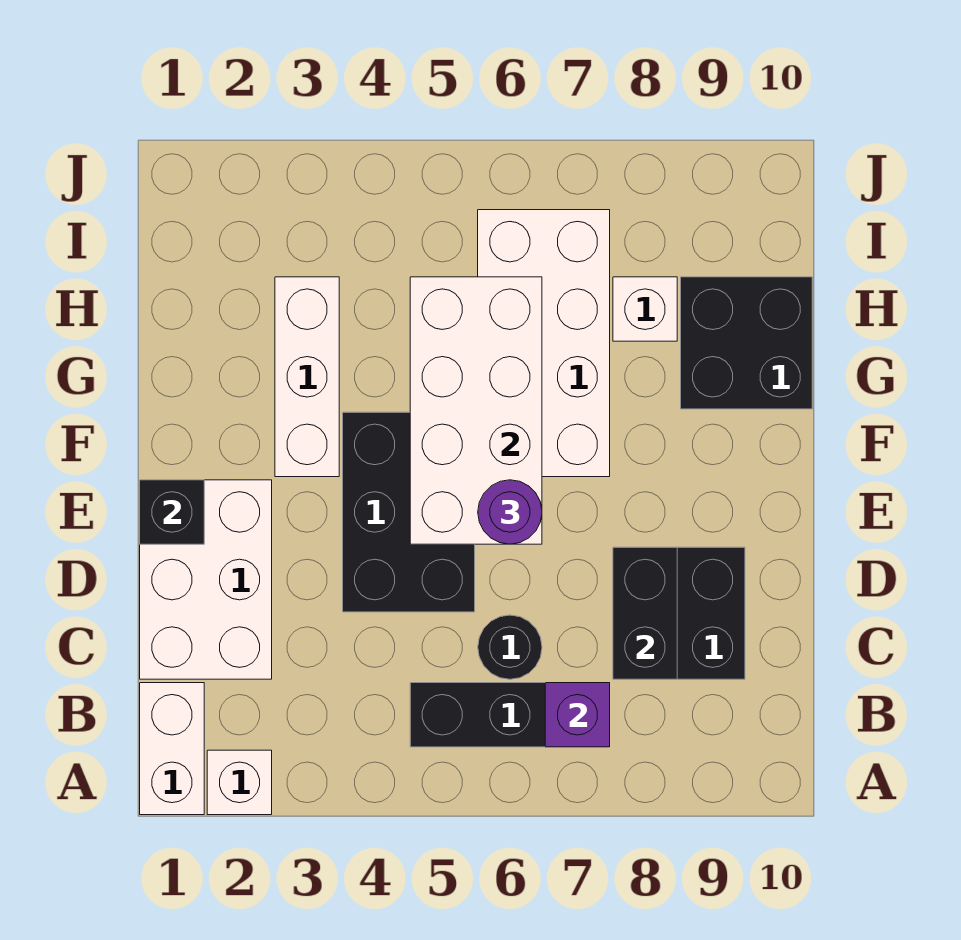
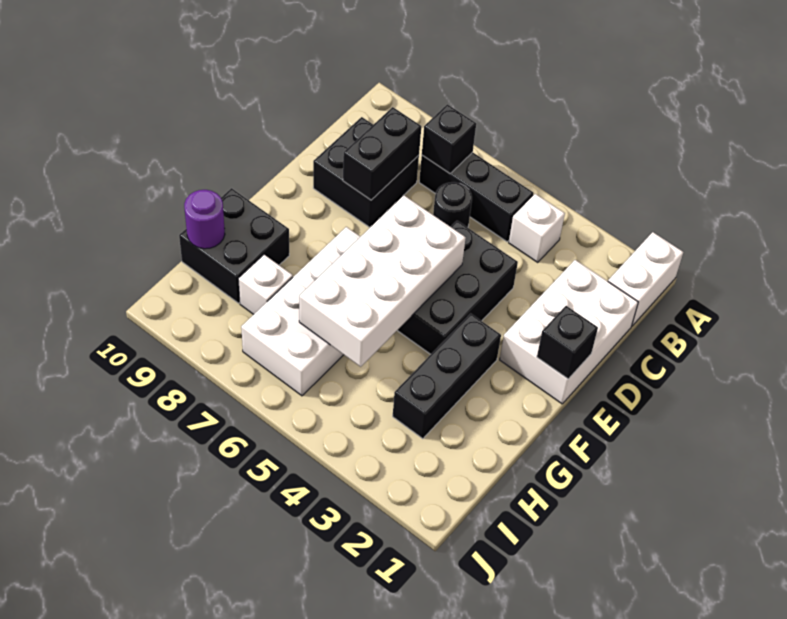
white 1x1 brick [207,750,272,815] -> white 1x1 brick moved to [509,194,565,262]
purple 1x1 brick [545,683,610,747] -> black 1x1 brick [422,104,476,173]
purple 1x1 round brick [478,480,542,544] -> purple 1x1 round brick moved to [184,190,225,249]
white 1x3 brick [275,277,339,477] -> black 1x3 brick [393,314,501,439]

